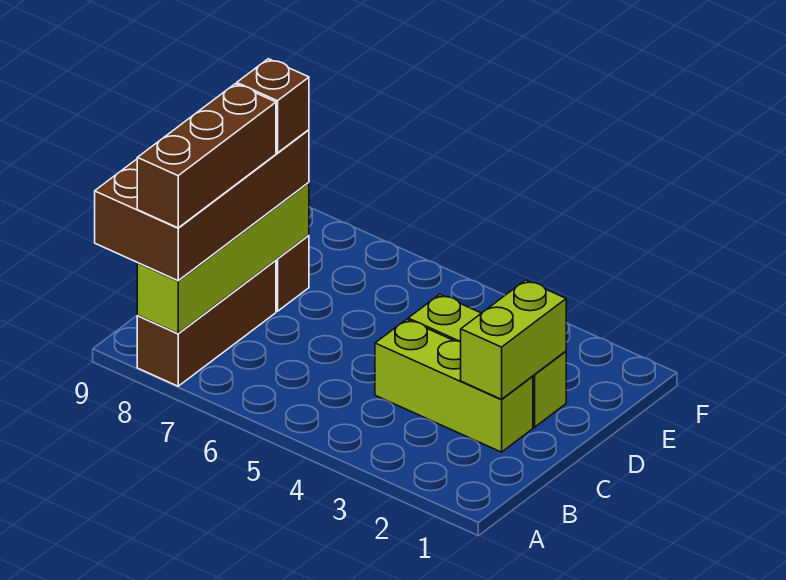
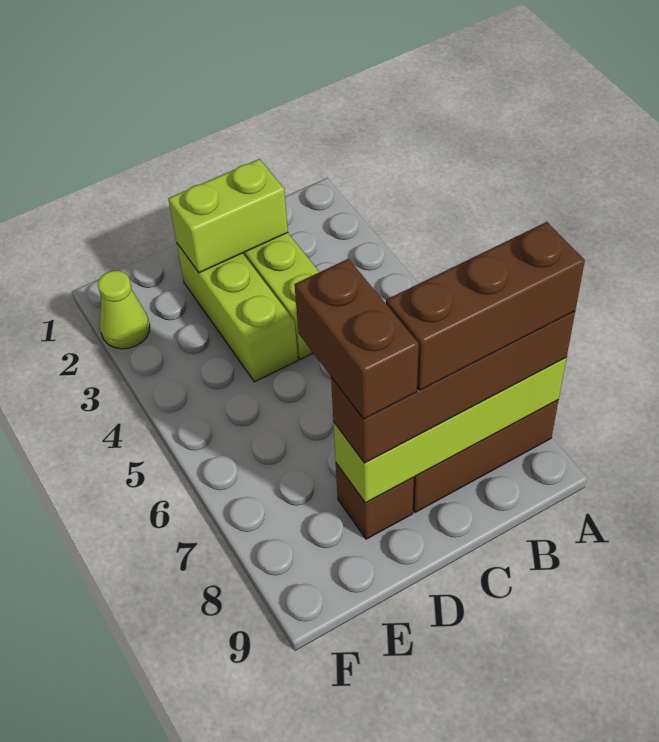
brown 2x4 brick [95,130,309,281] -> brown 1x4 brick [331,311,575,463]
brown 1x1 brick [237,59,309,153] -> brown 1x2 brick [294,259,419,419]
none -> lime 1x1 cone [98,271,150,349]

